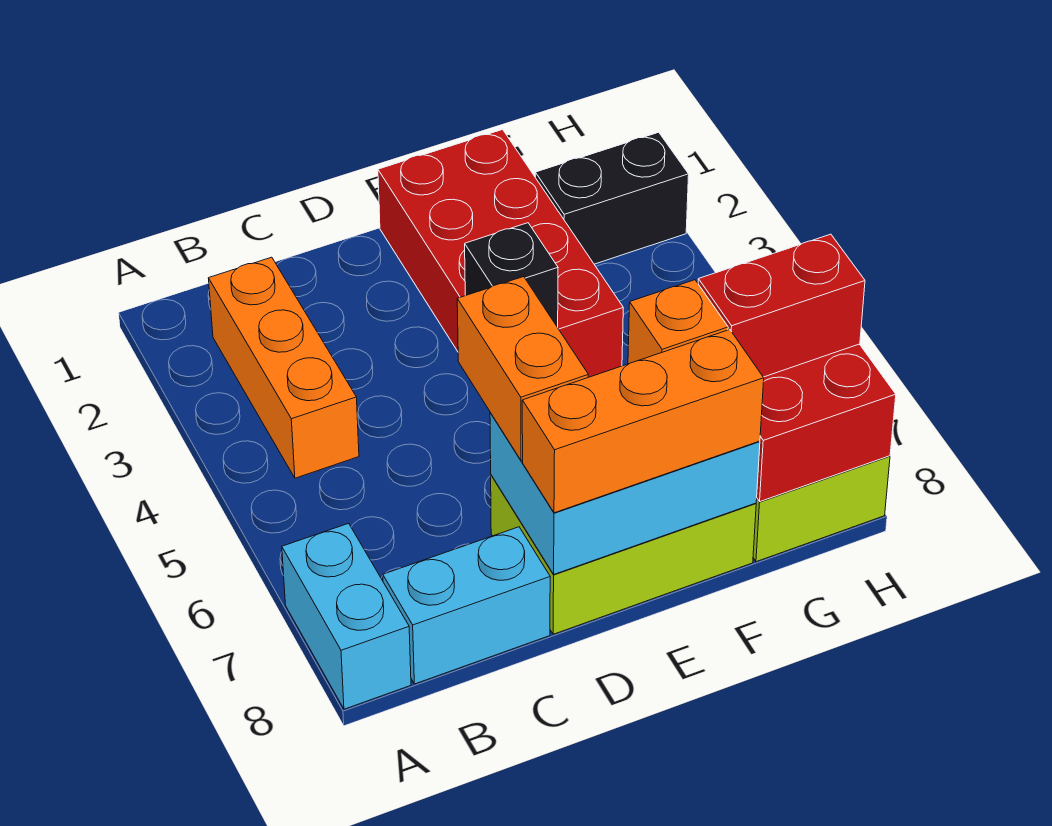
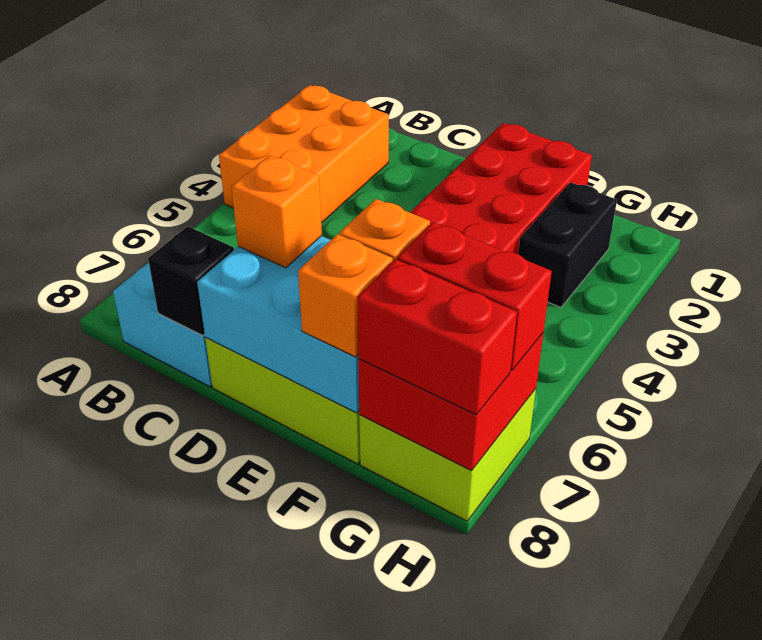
cyan 1x2 brick [282,523,411,709] -> none
orange 1x3 brick [208,257,359,478] -> orange 2x3 brick [219,85,389,223]
orange 1x2 brick [457,277,588,460] -> orange 1x1 brick [231,155,322,268]
orange 1x3 brick [522,330,764,513] -> orange 1x1 brick [298,234,393,357]
black 1x1 brick [465,223,558,327] -> black 1x1 brick moved to [148,226,234,335]
black 1x2 brick [535,132,689,264] -> black 1x2 brick turned to [518,182,617,307]
none -> red 1x2 brick [357,259,517,414]

